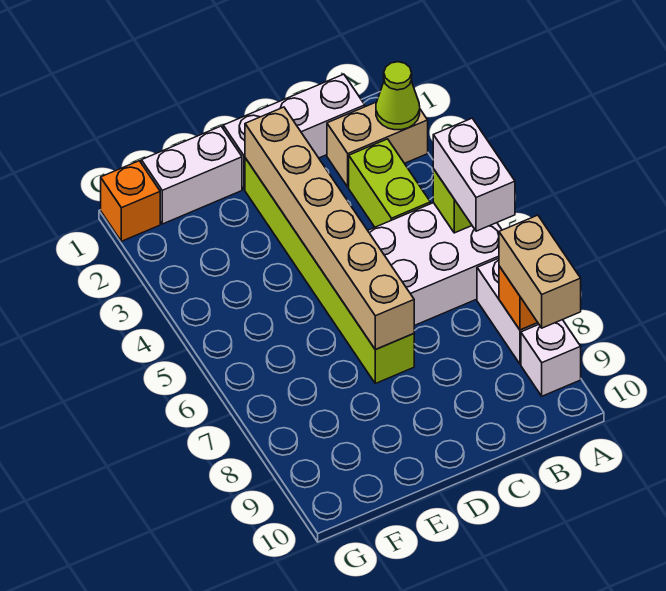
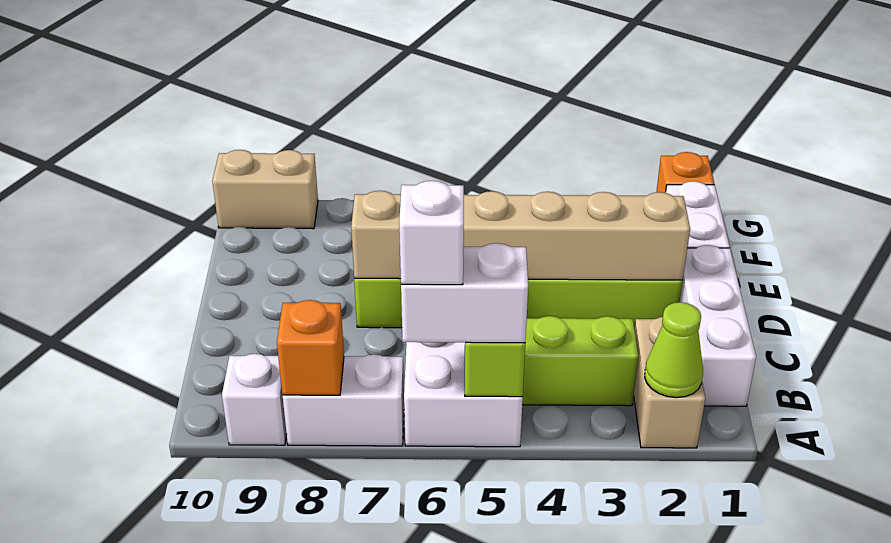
none -> white 1x1 brick [399,181,464,285]
tan 1x2 brick [499,215,581,328] -> tan 1x2 brick moved to [212,150,318,229]

